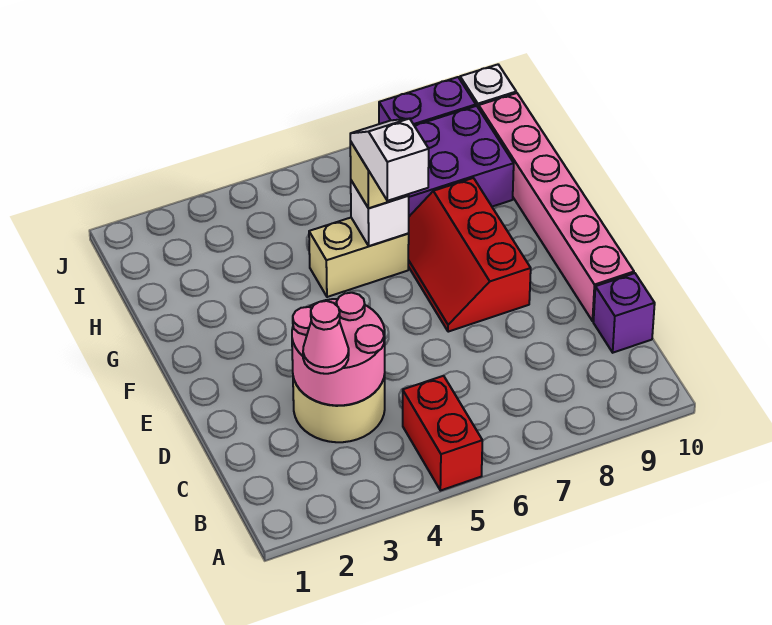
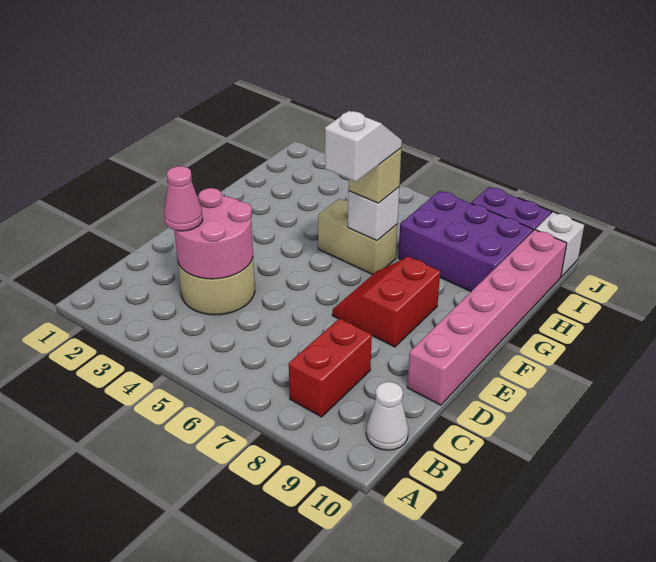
red 1x2 brick [403,376,482,491] -> red 1x2 brick moved to [289,318,372,417]
none -> white 1x1 cone [366,382,408,450]
purple 1x1 brick [593,273,655,353] -> none
red 2x3 slope [408,178,531,332] -> red 2x2 slope [332,257,440,347]

